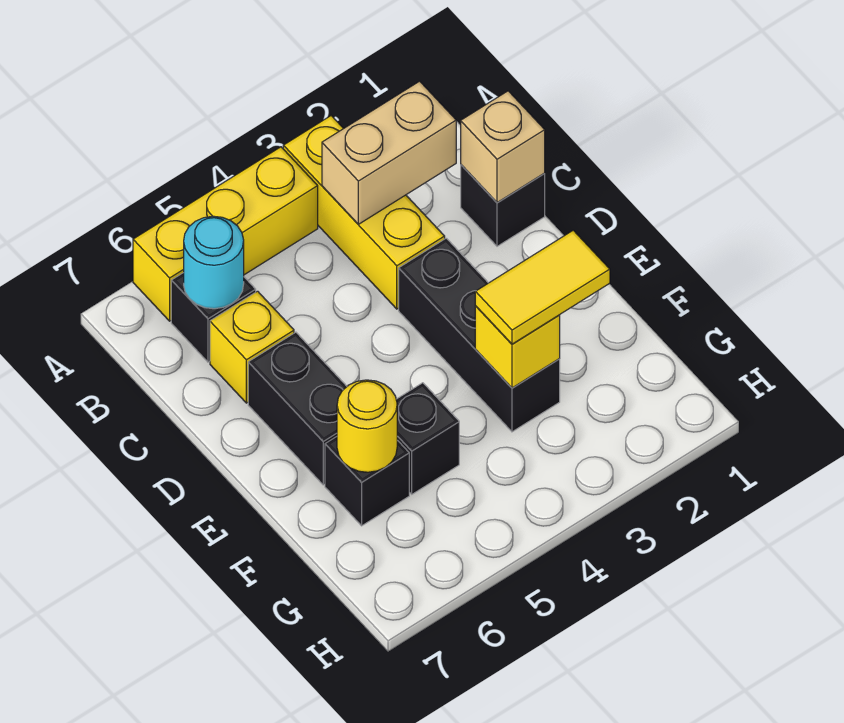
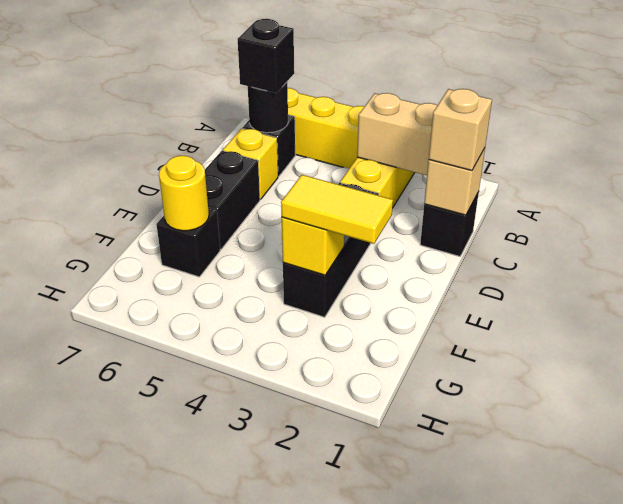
cyan 1x1 round brick [184,216,244,309] -> black 1x1 round brick [248,82,288,133]
none -> tan 1x1 brick [429,89,492,171]
black 1x1 brick [396,383,459,494] -> black 1x1 brick moved to [238,19,294,93]

